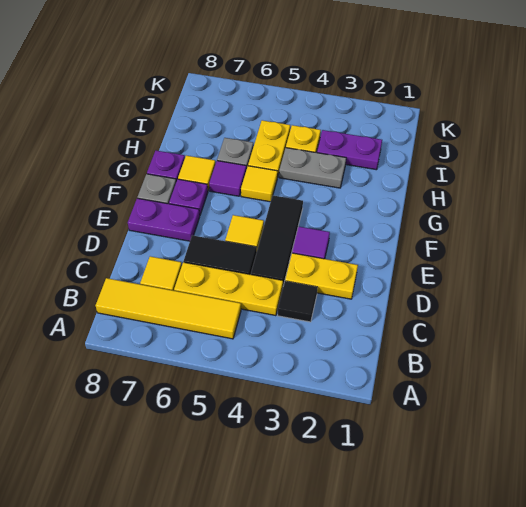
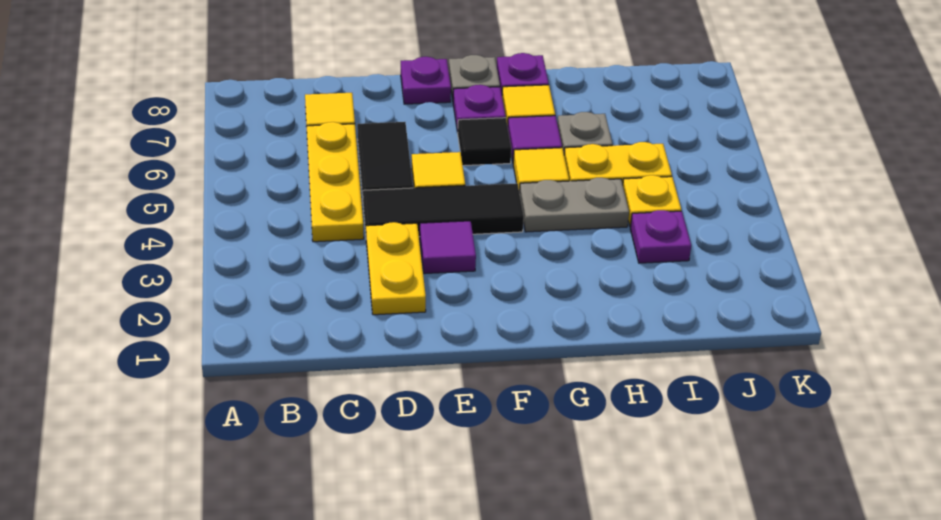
yellow 1x4 tile [96,278,241,339] -> none
black 1x1 tile [278,281,318,322] -> black 1x1 tile moved to [458,118,511,166]
purple 1x2 plate [128,198,200,241] -> purple 1x1 plate [401,57,451,104]
grey 1x2 plate [279,148,346,188] -> grey 1x2 plate turned to [520,178,629,232]
purple 1x2 plate [317,130,382,170] -> purple 1x1 plate [630,210,691,263]

